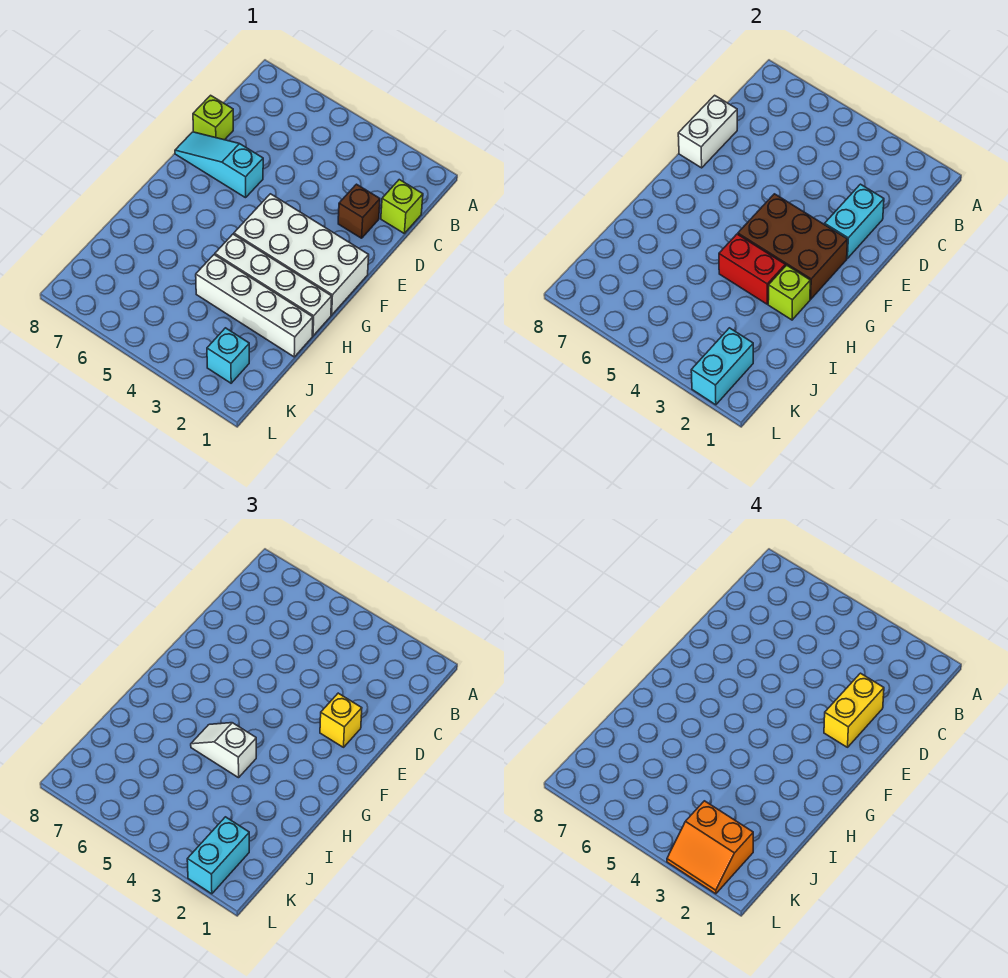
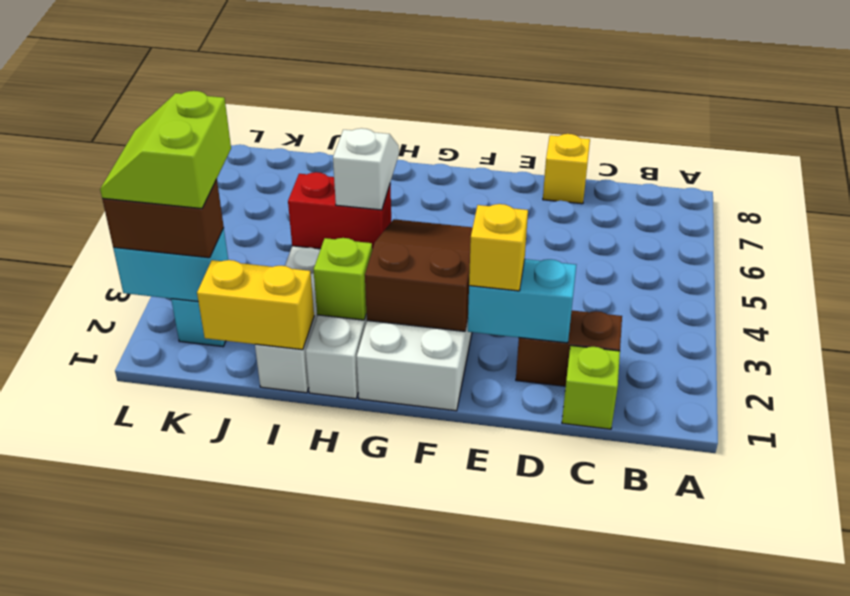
brown 1x1 brick [338,184,380,238] -> brown 1x2 brick [516,310,622,386]
yellow 1x2 brick [824,673,884,747] -> yellow 1x2 brick moved to [197,260,314,350]
lime 1x1 brick [193,95,233,140] -> yellow 1x1 brick [543,134,590,204]
white 1x2 brick [678,95,737,168] -> none
cyan 1x3 slope [175,132,263,198] -> none
brown 2x3 brick [738,194,848,299] -> brown 2x3 slope [365,219,473,331]
red 1x2 brick [719,234,785,304] -> red 1x2 brick turned to [288,172,391,249]
cyan 1x2 brick [187,817,249,894] -> brown 1x2 brick [102,179,224,258]
orange 2x2 slope [667,801,753,894] -> lime 2x2 slope [100,91,231,209]

